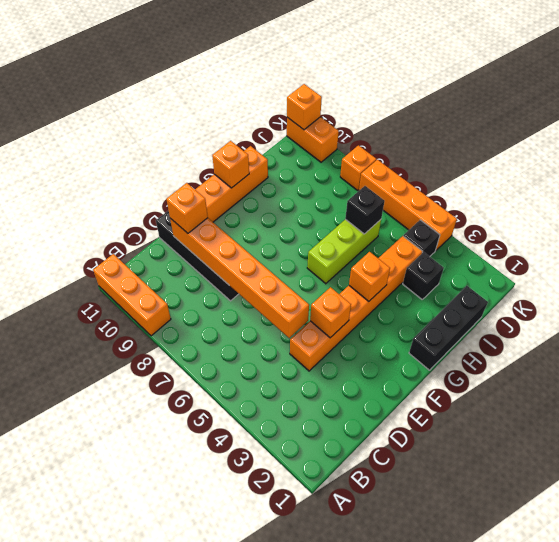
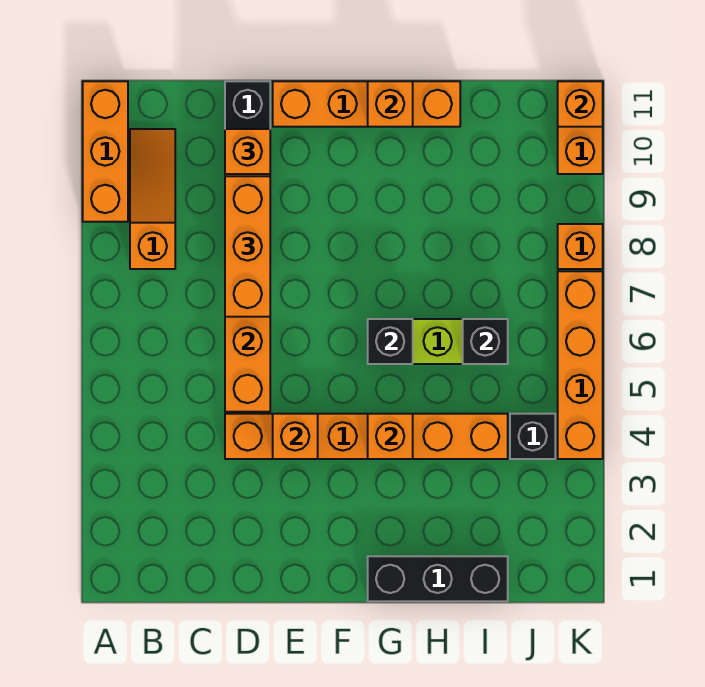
none -> orange 1x3 slope [130,129,175,269]
none -> orange 1x3 brick [225,176,270,317]
black 1x1 brick [403,252,444,299] -> black 1x1 brick moved to [368,319,413,364]

